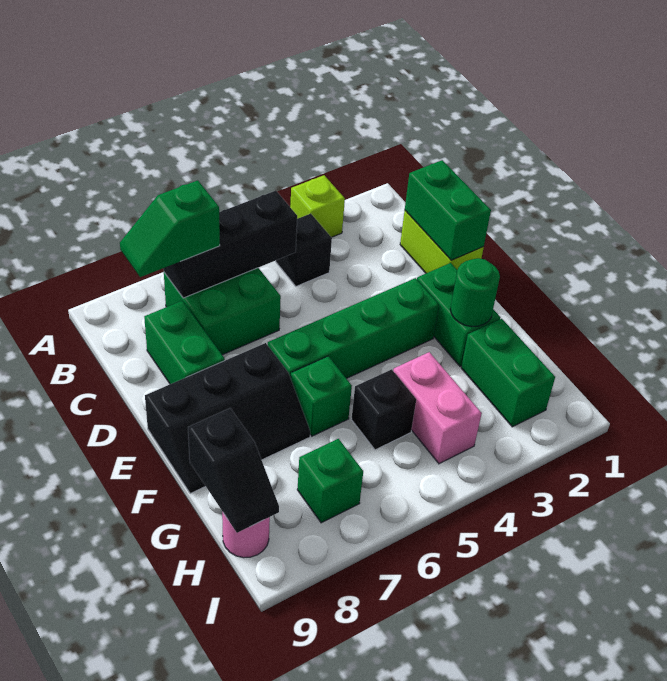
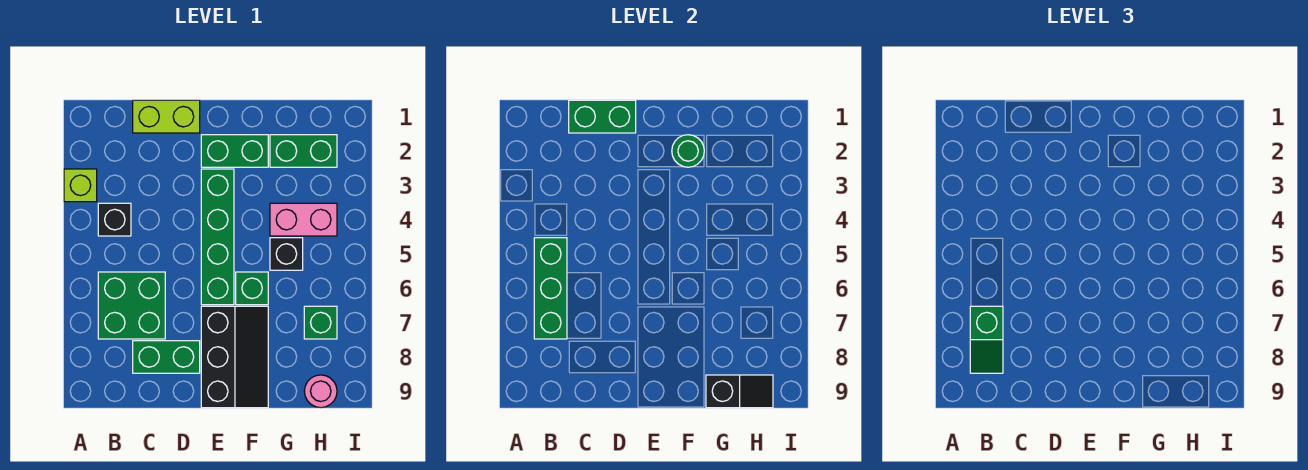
black 1x3 brick [163,191,297,298] -> green 1x3 brick [534,238,567,339]

